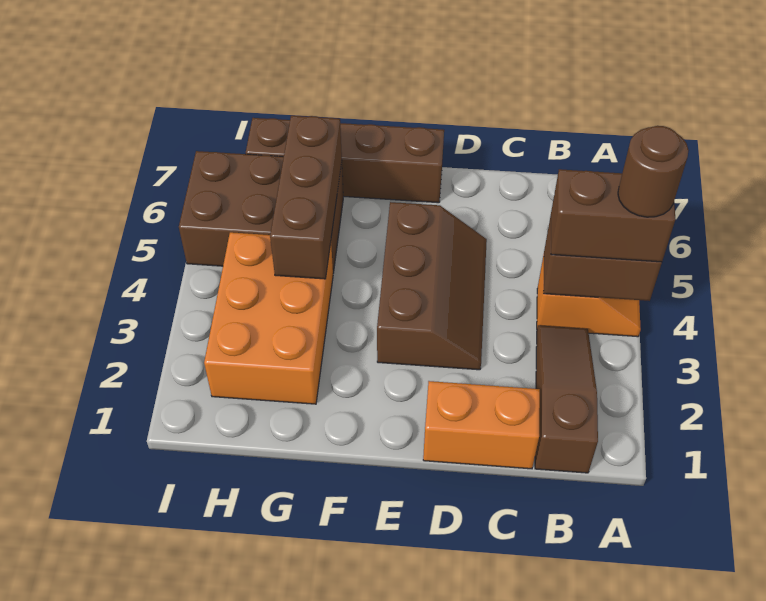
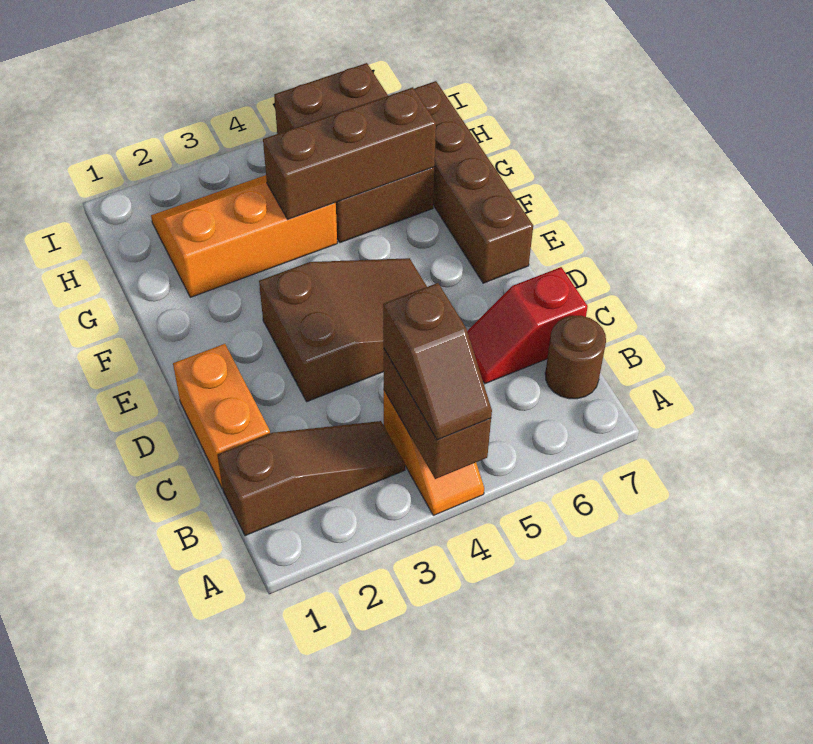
brown 1x2 brick [551,169,675,262] -> brown 1x2 slope [383,283,492,440]
brown 1x1 round brick [618,126,689,217] -> brown 1x1 round brick moved to [545,316,606,399]
none -> red 1x2 slope [467,267,588,384]
brown 2x3 slope [377,202,487,370] -> brown 2x3 slope turned to [259,258,427,402]
orange 2x3 brick [204,232,333,404] -> orange 2x3 slope [151,175,337,297]

